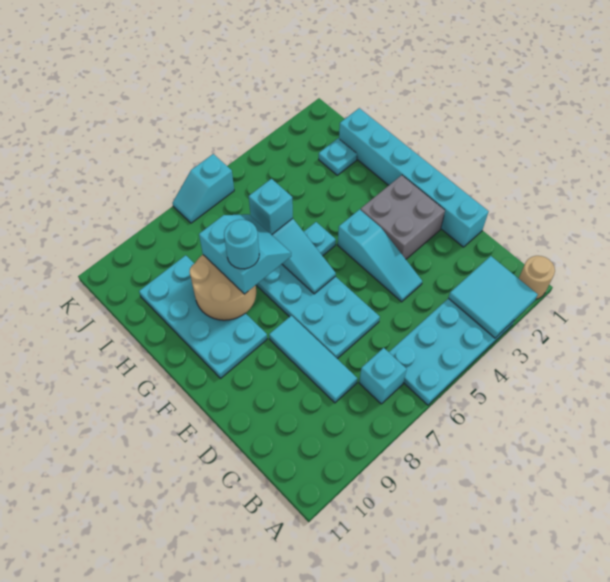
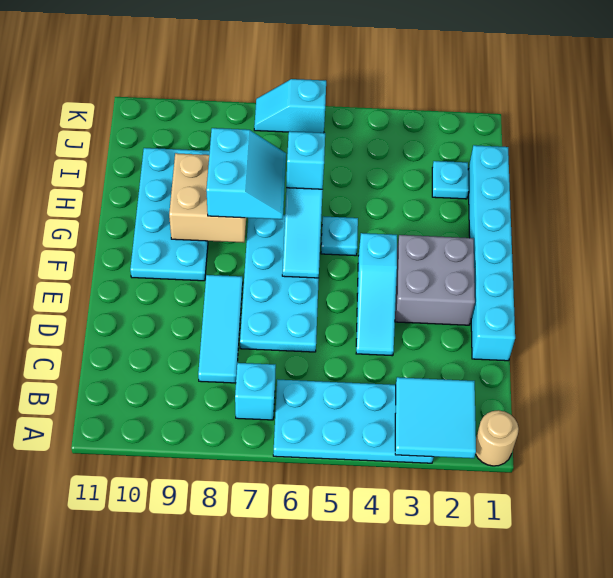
tan 2x2 round brick [190,255,256,320] -> tan 2x2 brick [169,153,246,243]
cyan 1x1 round brick [224,220,259,269] -> none

